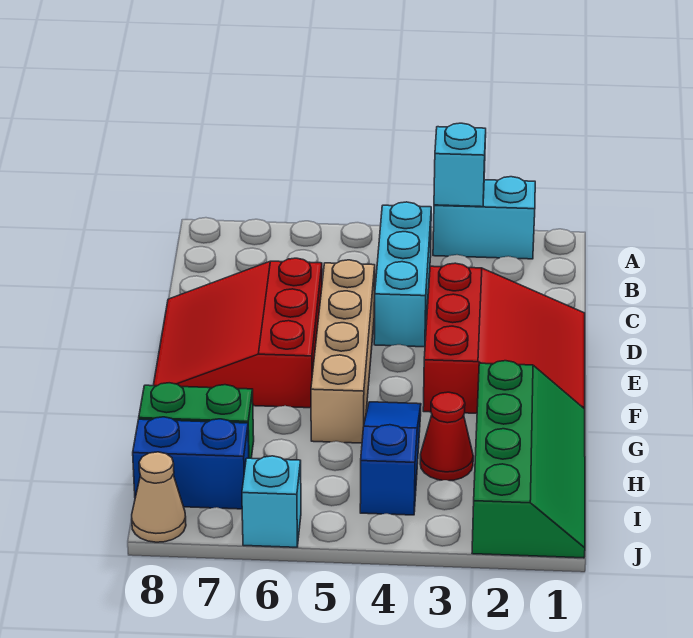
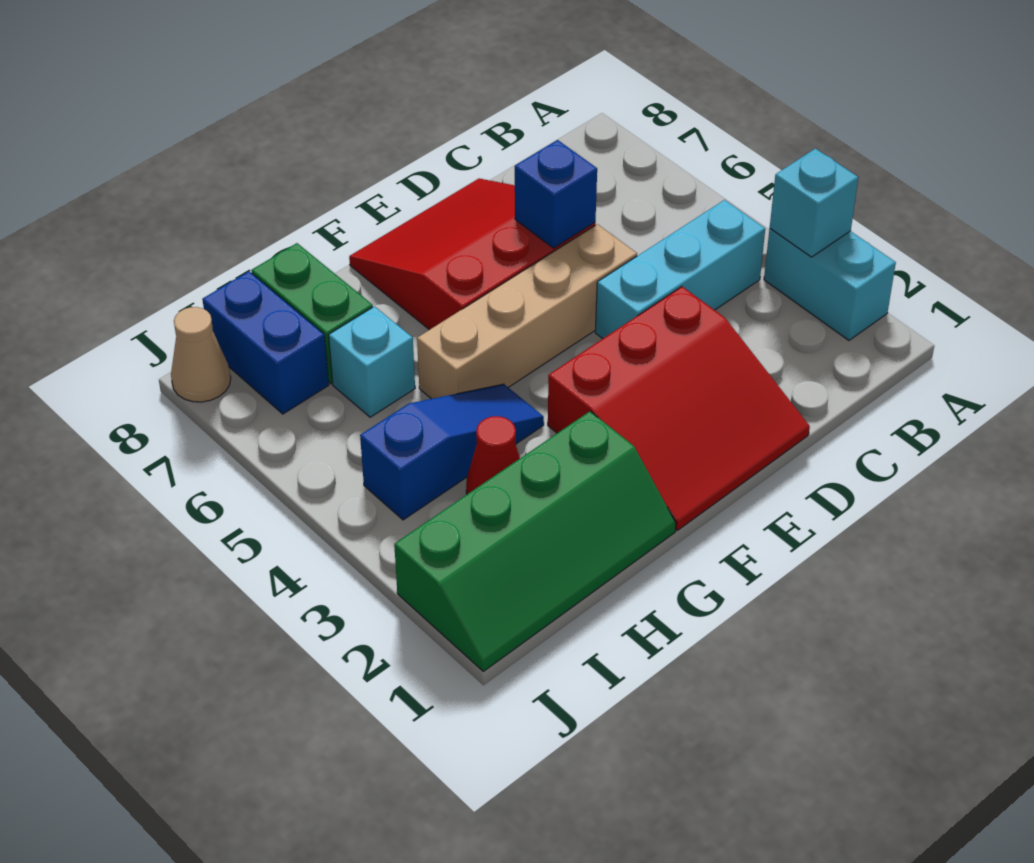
none -> blue 1x1 brick [515,140,597,248]
cyan 1x1 brick [242,456,301,547] -> cyan 1x1 brick moved to [329,306,415,417]

